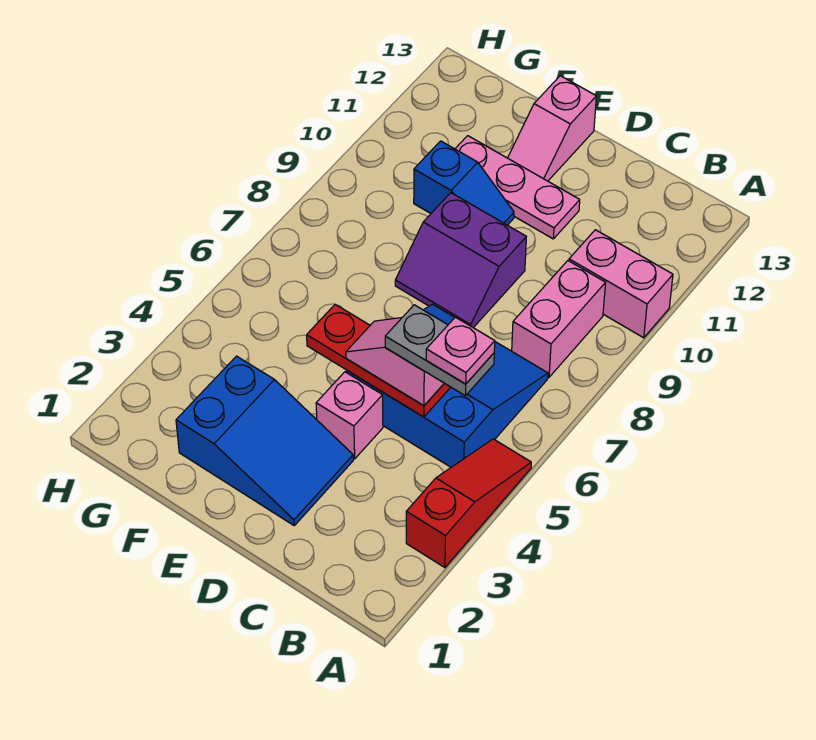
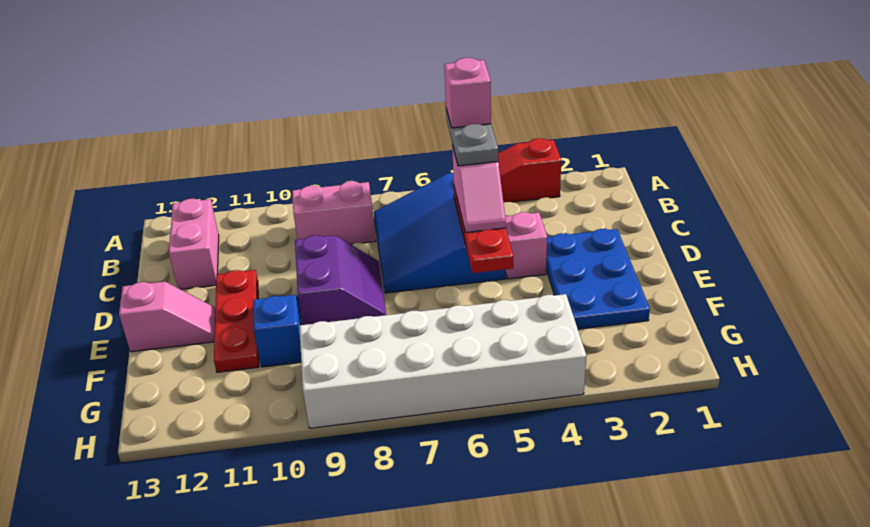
pink 1x2 brick [569,230,673,338] -> pink 1x2 brick moved to [169,199,219,289]
pink 1x1 plate [426,317,495,384] -> pink 1x1 brick [444,58,491,128]
blue 2x3 slope [176,356,353,525] -> blue 2x3 plate [546,229,650,329]
pink 1x3 plate [455,136,580,239] -> red 1x3 plate [214,270,259,372]
none -> white 2x6 brick [299,294,586,428]

